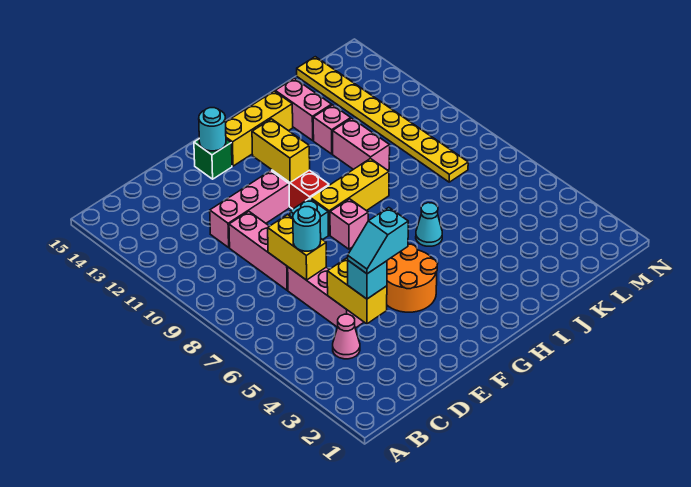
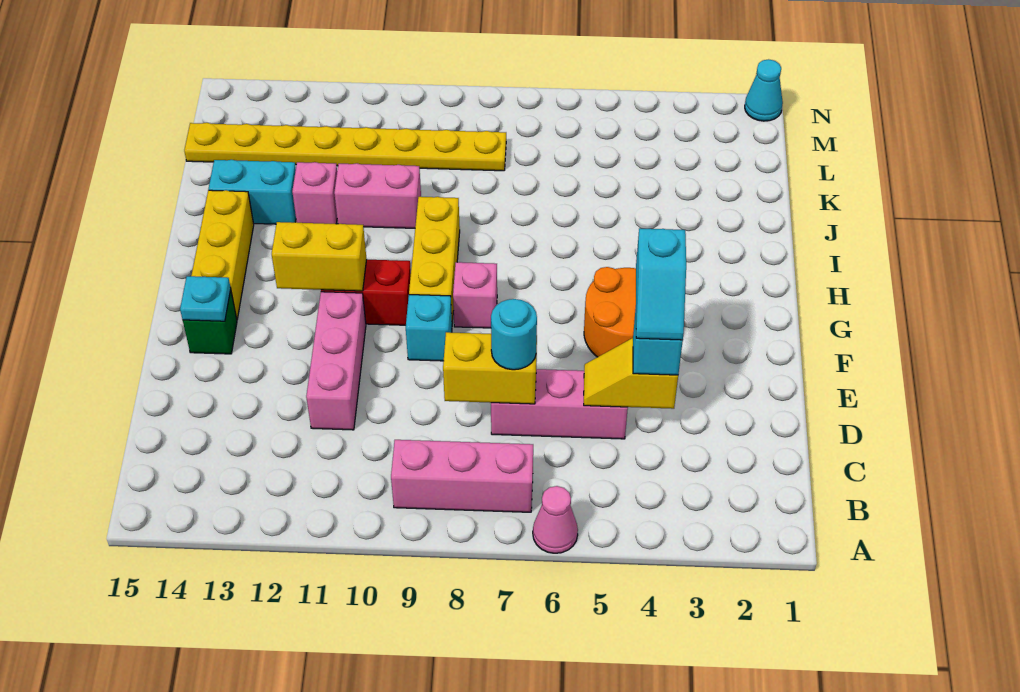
pink 1x1 cone [333,314,360,359] -> pink 1x1 cone moved to [533,486,578,553]
yellow 1x2 brick [327,258,387,324] -> yellow 1x2 slope [584,338,678,409]
pink 1x3 brick [229,211,288,290] -> pink 1x3 brick moved to [391,440,533,512]
cyan 1x1 round brick [199,108,226,151] -> cyan 1x1 plate [180,276,231,321]
cyan 1x1 cone [416,203,442,246] -> cyan 1x1 cone moved to [745,59,783,121]
pink 1x2 brick [275,78,332,140] -> cyan 1x2 brick [209,160,296,224]

